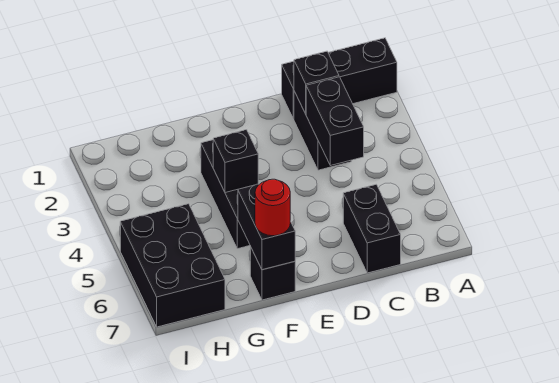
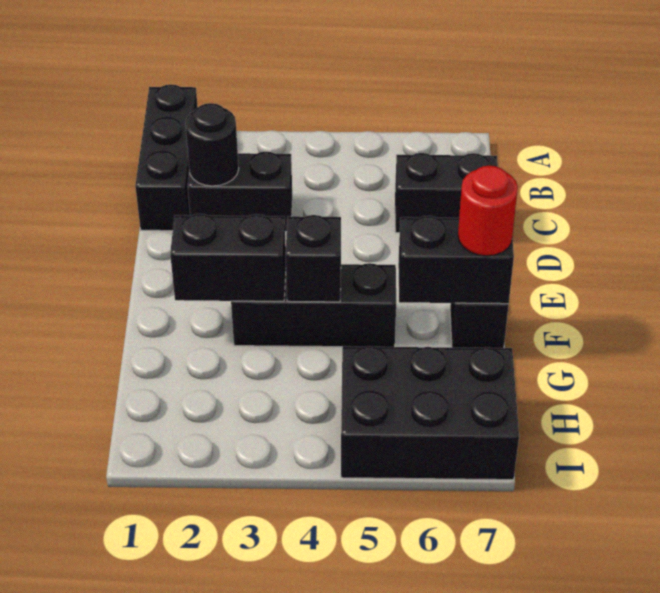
black 1x1 brick [294,51,339,114] -> black 1x1 round brick [185,103,239,186]
black 1x2 brick [306,77,364,166] -> black 1x2 brick moved to [170,214,286,301]

